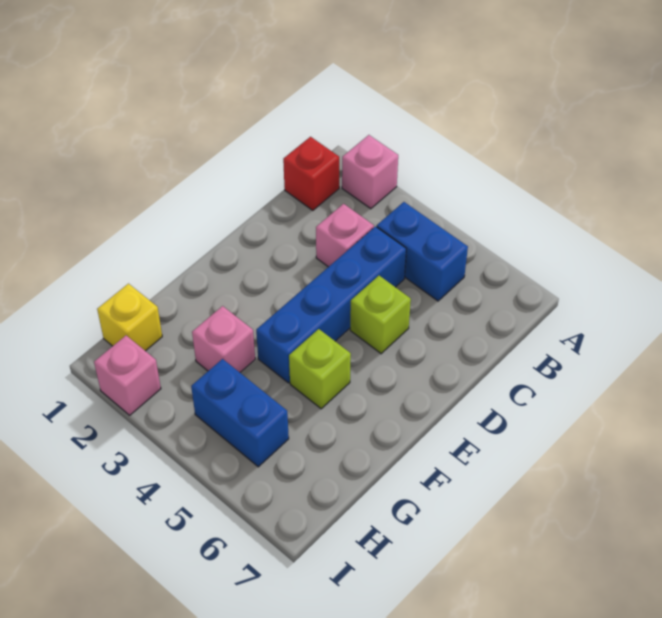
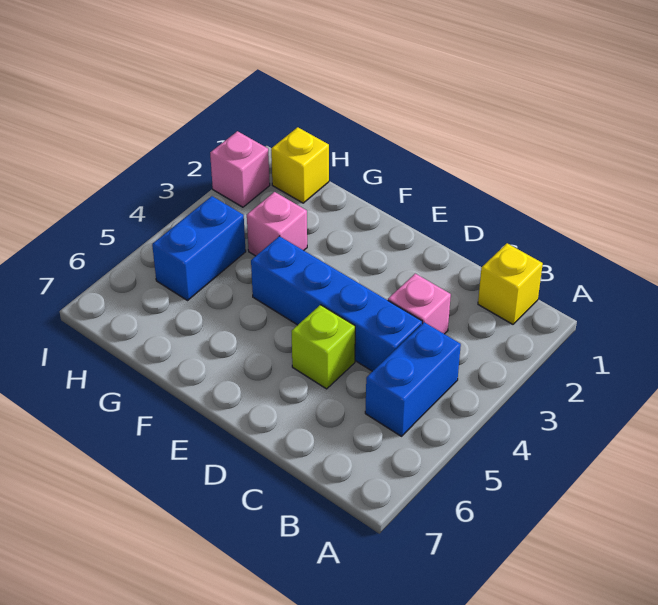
pink 1x1 brick [342,135,398,209] -> none
red 1x1 brick [283,137,339,210] -> yellow 1x1 brick [478,243,543,324]
lime 1x1 brick [289,329,351,409] -> none

